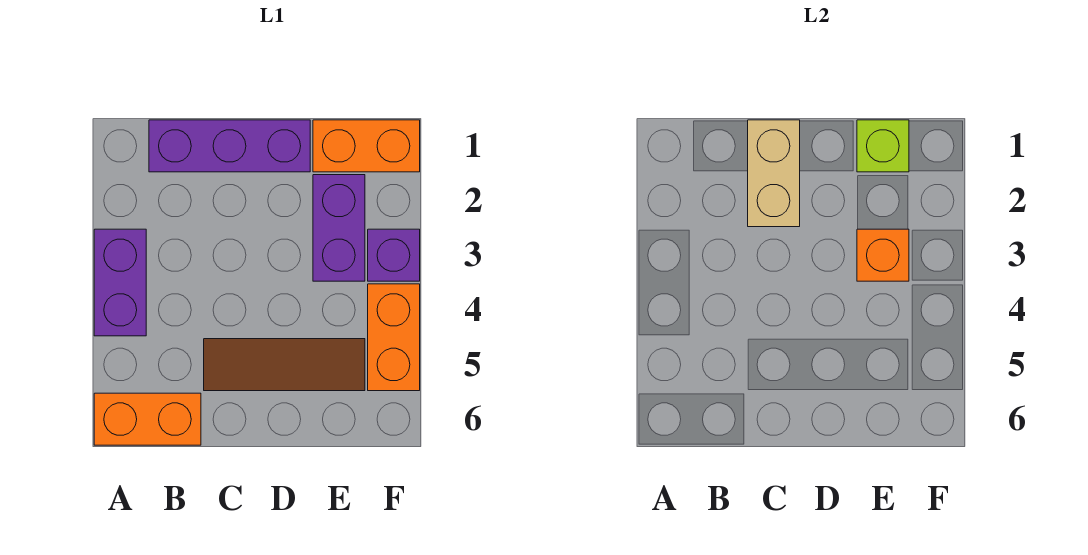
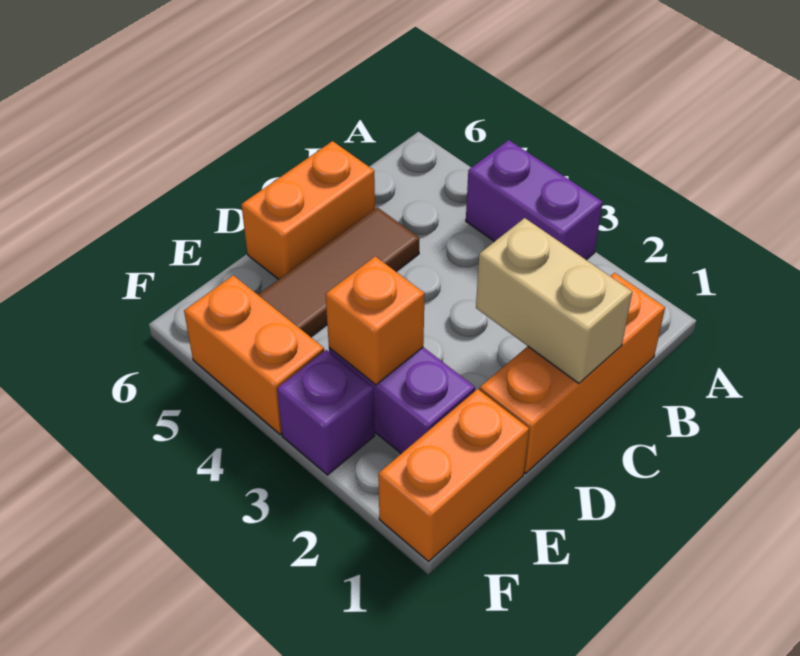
orange 1x2 brick [94,393,201,445] -> orange 1x2 brick moved to [241,141,375,279]
purple 1x3 brick [149,120,310,172] -> orange 1x3 brick [480,273,665,474]
lime 1x1 brick [857,120,909,172] -> none

